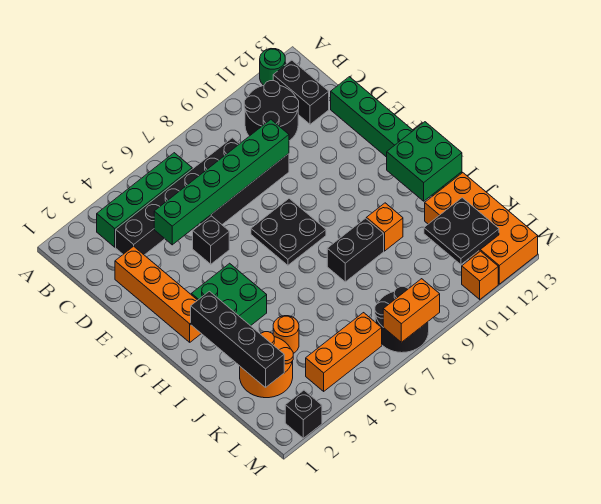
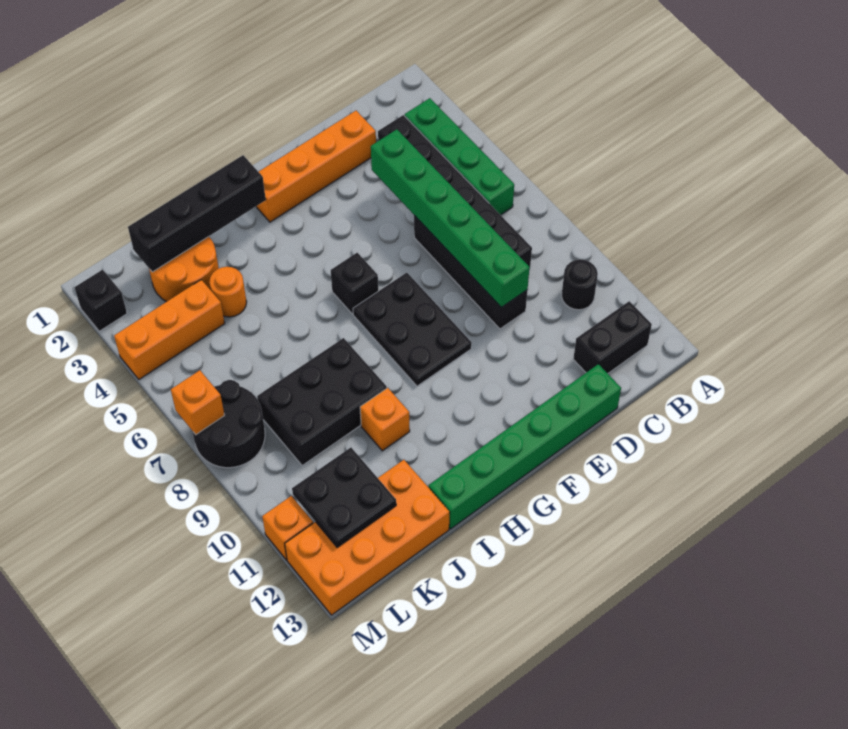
green 1x1 round brick [260,49,285,85] -> none
black 2x2 round brick [244,81,299,141] -> black 1x1 round brick [562,259,598,310]
black 1x1 brick [193,216,229,264] -> black 1x1 brick moved to [331,253,378,314]
black 2x2 plate [251,199,326,265] -> black 2x3 plate [353,273,472,386]
green 2x2 brick [191,263,267,326] -> none
green 2x2 brick [387,122,462,201] -> none
black 1x2 brick [327,218,384,282] -> black 2x3 brick [257,338,387,466]
orange 1x3 brick [306,313,382,391] -> orange 1x3 brick turned to [114,280,225,379]
orange 1x2 brick [383,279,440,342] -> orange 1x1 brick [171,370,225,435]

